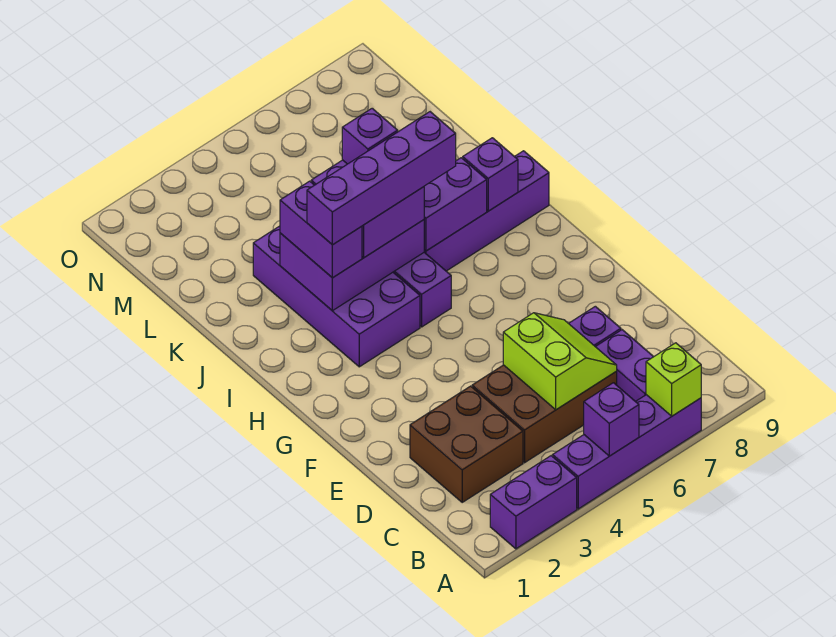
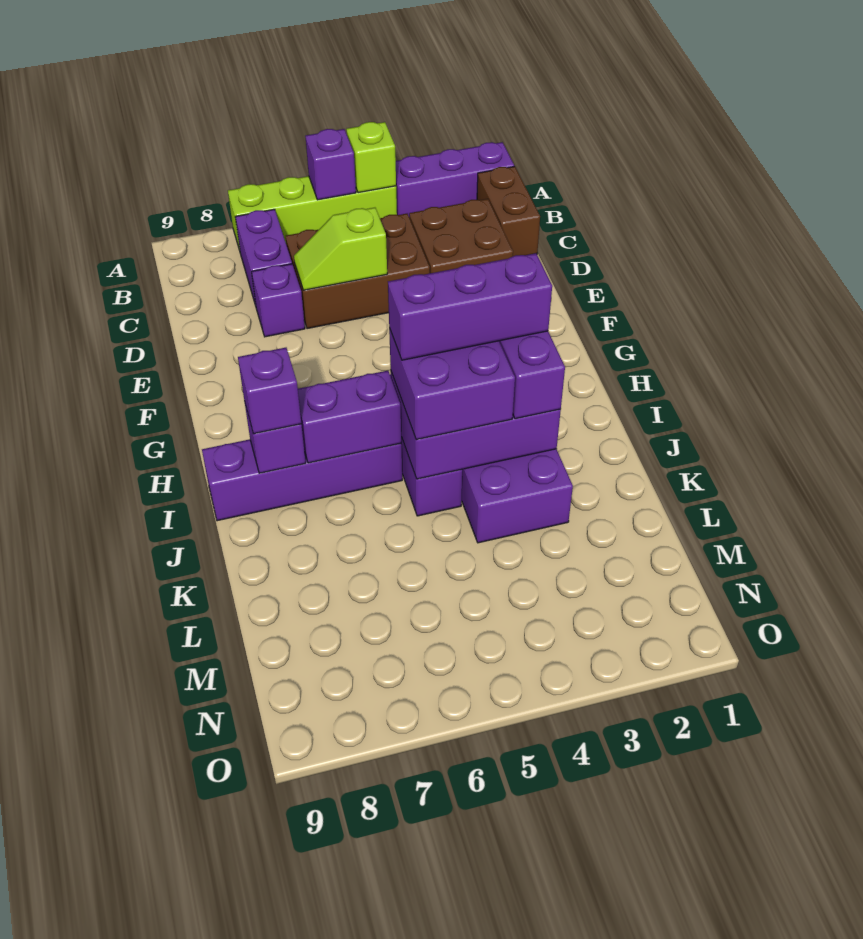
purple 1x2 brick [490,456,577,549] -> purple 1x3 brick [396,142,514,216]
purple 1x4 brick [553,395,701,509] -> lime 1x4 brick [228,176,397,250]
lime 1x1 brick [646,343,701,416] -> lime 1x1 brick moved to [346,122,396,193]
none -> brown 1x2 brick [477,166,540,256]
lime 2x2 slope [503,313,617,410] -> lime 1x2 slope [294,208,387,290]
purple 1x4 brick [307,112,456,245] -> purple 1x3 brick [388,253,552,360]
purple 1x1 brick [342,108,398,164] -> purple 1x1 brick moved to [238,348,301,434]

